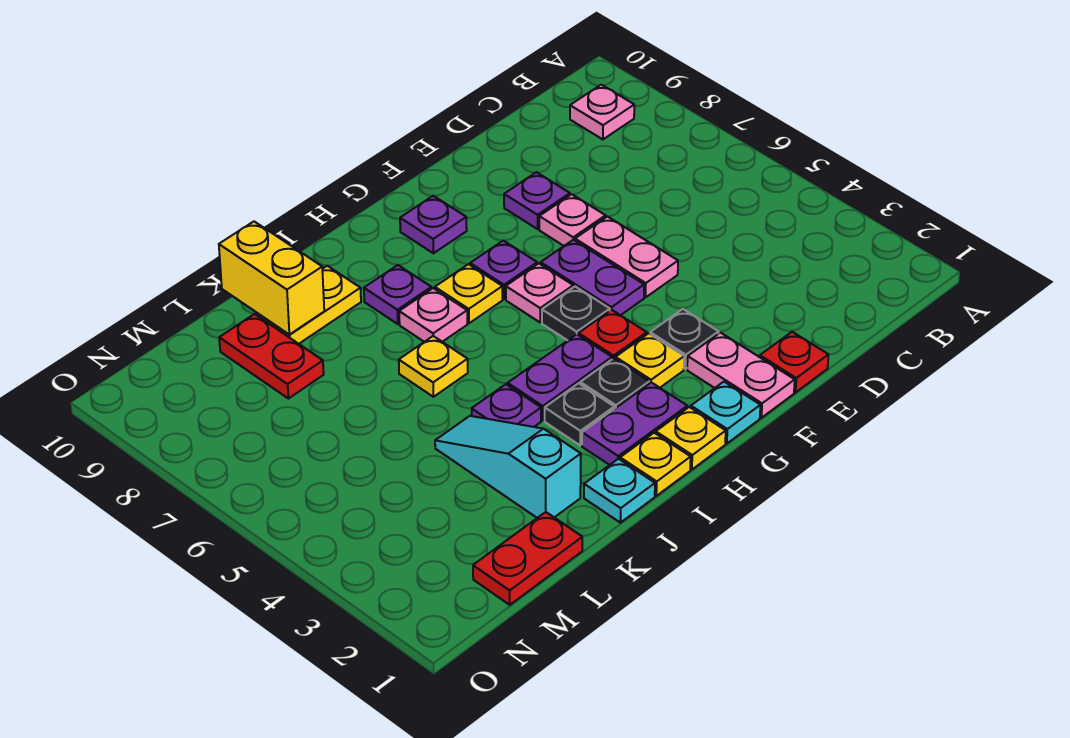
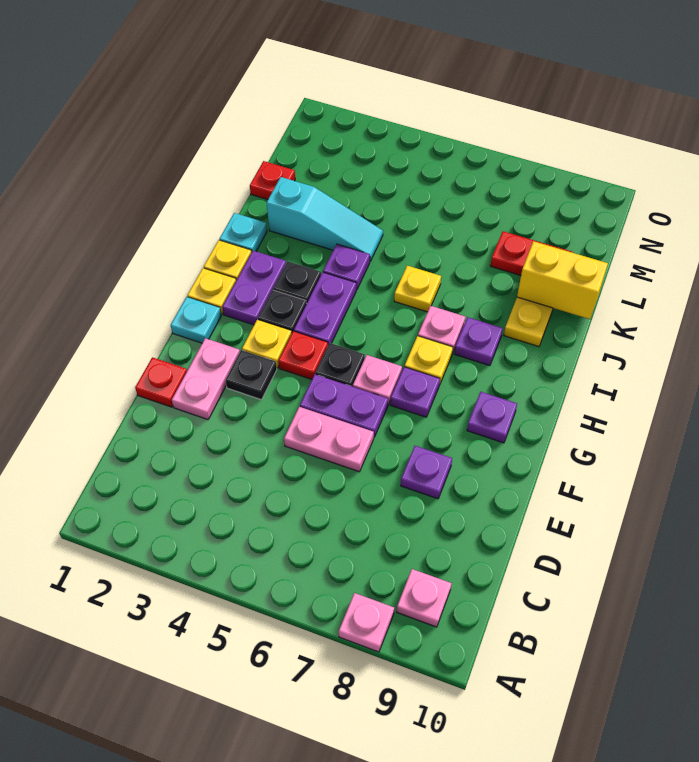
pink 1x1 plate [539,194,606,246] -> pink 1x1 plate moved to [339,593,394,652]
pink 1x2 plate [687,333,795,418] -> pink 1x2 plate turned to [172,338,240,420]
red 1x2 plate [473,512,582,605] -> red 1x1 plate [250,161,295,200]

